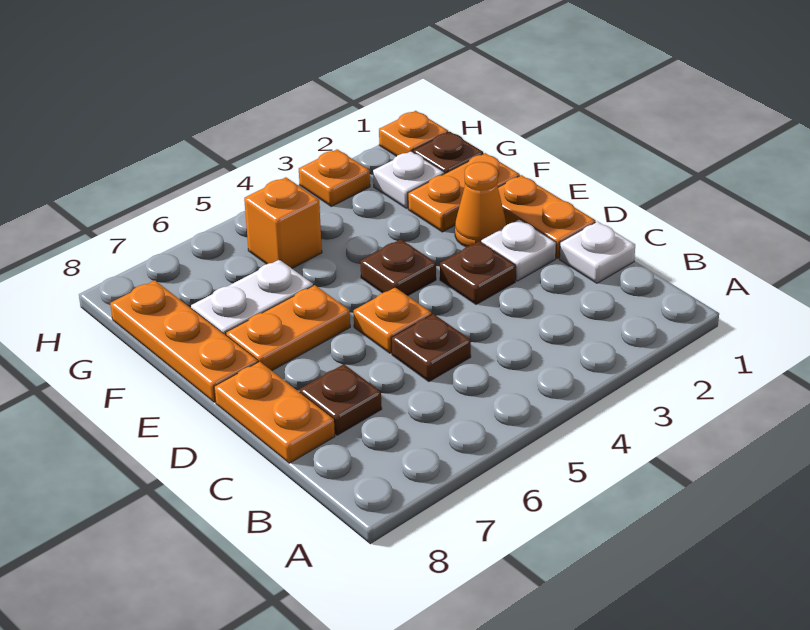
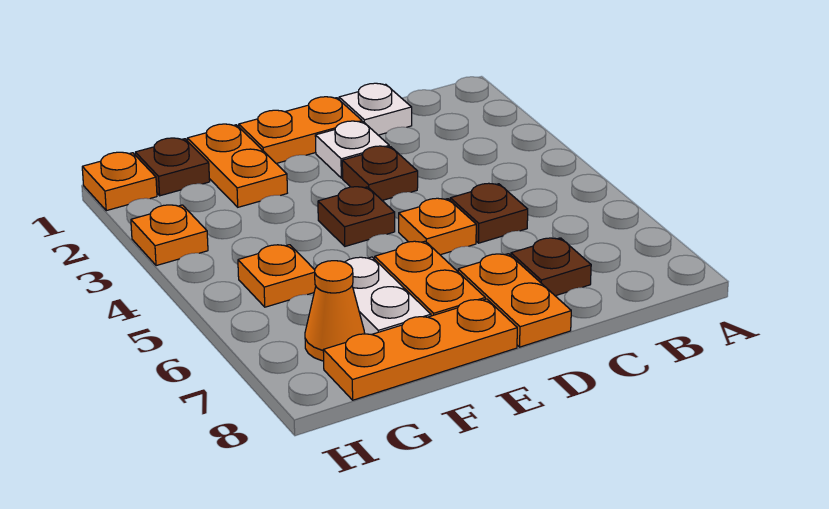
orange 1x2 plate [214,362,335,463] -> orange 1x2 plate turned to [458,254,571,347]
orange 1x1 cone [455,162,507,247] -> orange 1x1 cone moved to [305,261,365,361]
white 1x1 plate [373,151,444,208] -> none
orange 1x1 brick [244,177,322,268] -> orange 1x1 plate [238,245,316,307]

